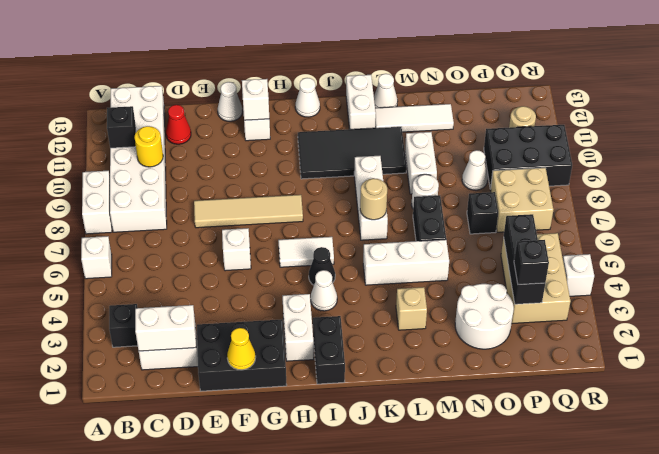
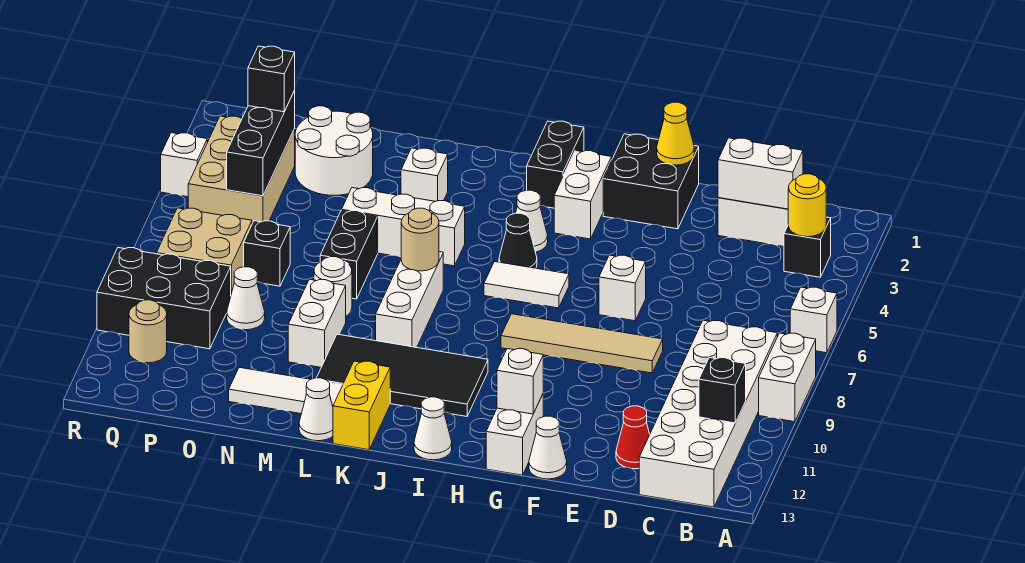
yellow 1x1 round brick [135,126,163,167] -> yellow 1x1 round brick moved to [788,174,826,237]
black 2x3 brick [197,319,287,391] -> black 2x2 brick [603,134,699,229]
white 1x2 brick [346,75,376,129] -> yellow 1x2 brick [333,361,390,450]
tan 1x1 brick [396,287,427,330] -> white 1x1 brick [401,148,448,201]

